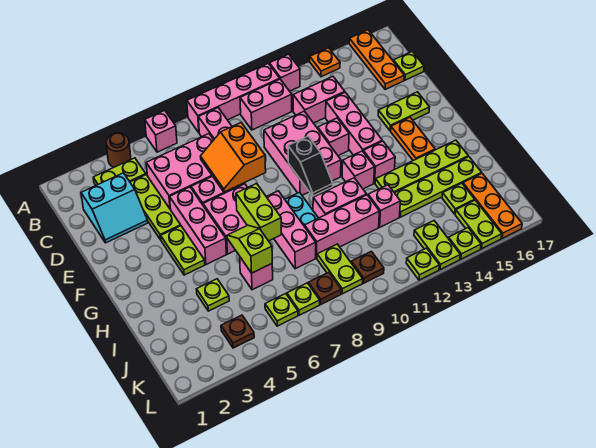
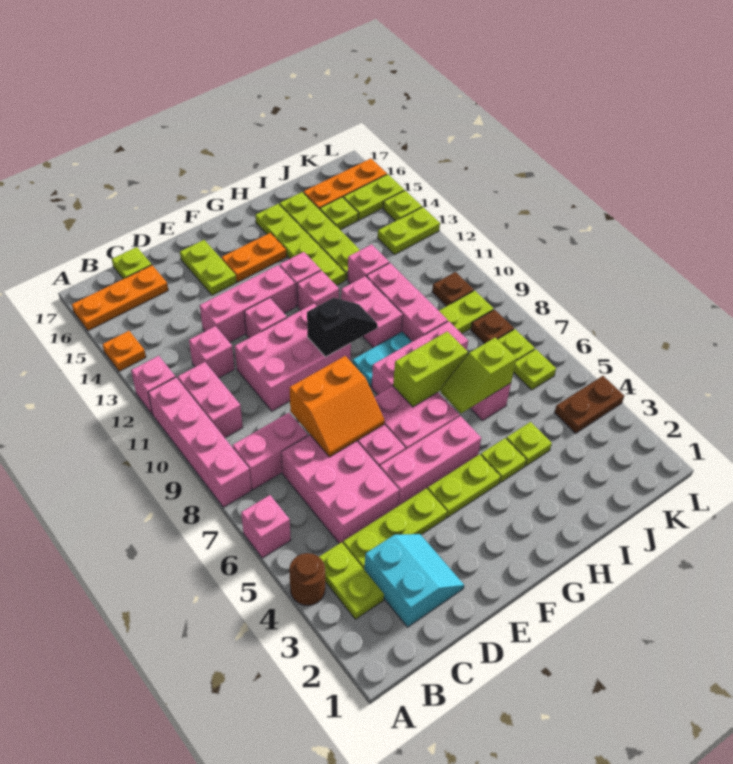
pink 1x2 brick [293,76,345,123] -> pink 1x1 brick [189,326,235,378]
brown 1x1 plate [221,315,254,348] -> brown 1x2 plate [554,376,624,433]
lime 1x1 plate [406,248,439,280] -> lime 1x1 plate moved to [481,438,526,483]

